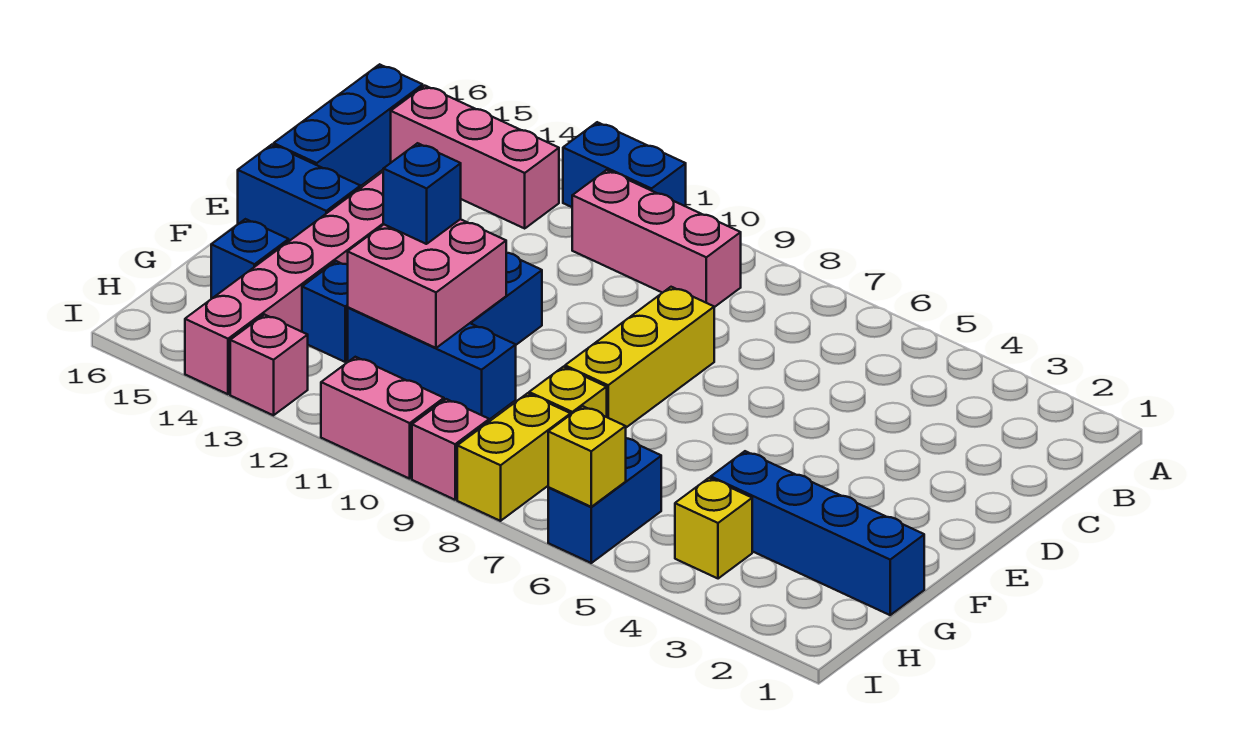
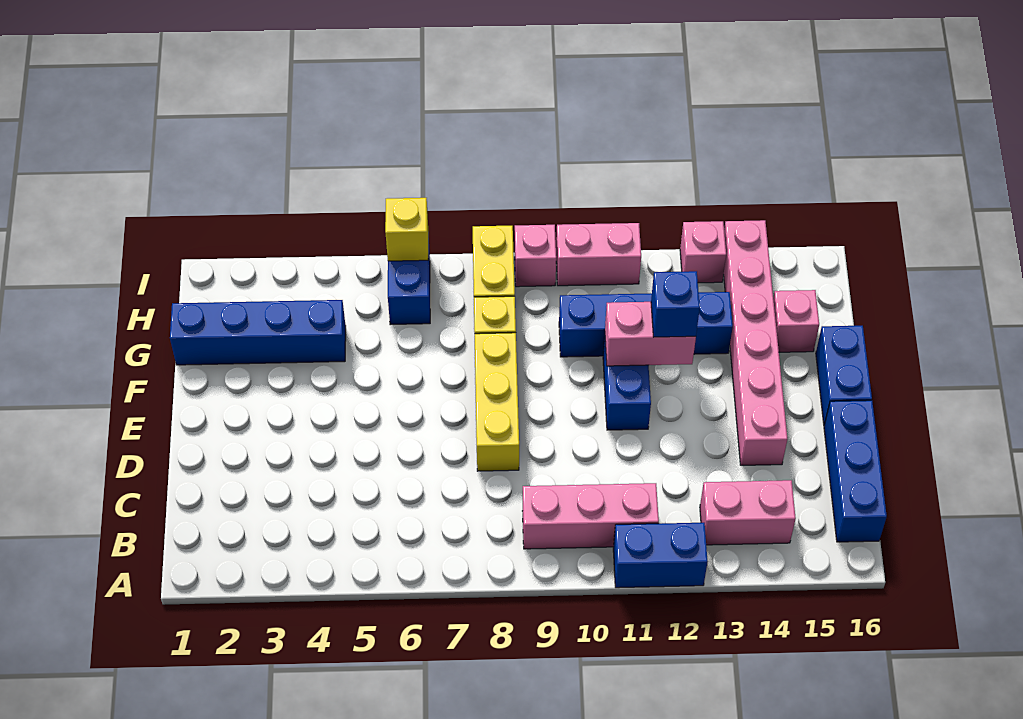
pink 1x3 brick [391,86,559,228] -> pink 1x2 brick [700,480,796,545]
blue 1x2 brick [238,145,360,241] -> blue 1x2 brick turned to [816,326,872,425]
pink 2x2 brick [348,219,506,348] -> pink 1x2 brick [605,302,696,366]
blue 1x1 brick [211,219,289,299] -> pink 1x1 brick [773,290,819,352]
yellow 1x1 brick [675,478,752,579] -> none

